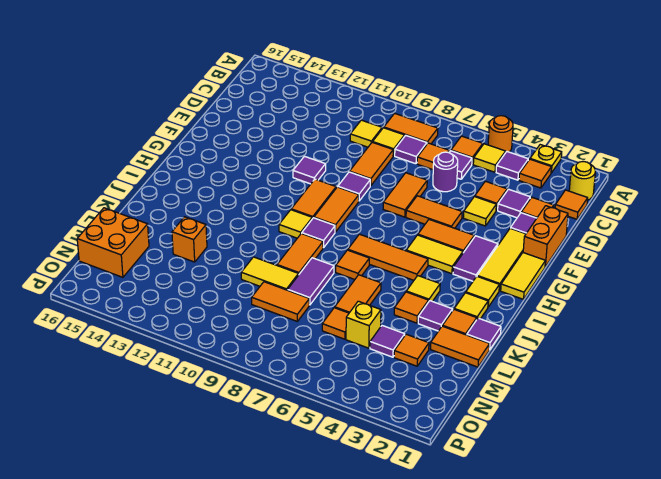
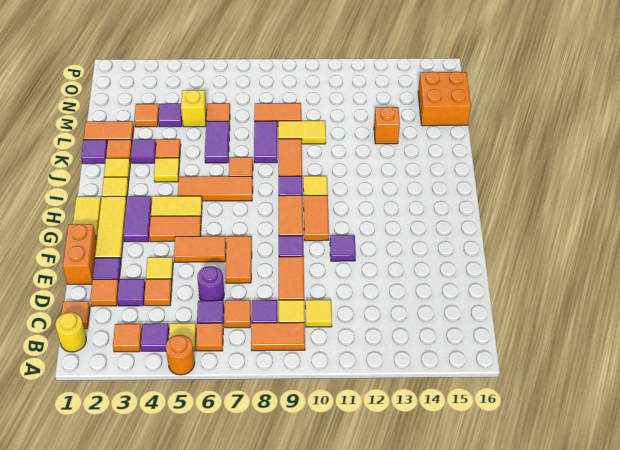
yellow 1x1 plate [530,145,562,173] -> none
orange 1x2 tile [335,275,381,313] -> purple 1x2 tile [205,121,230,163]

